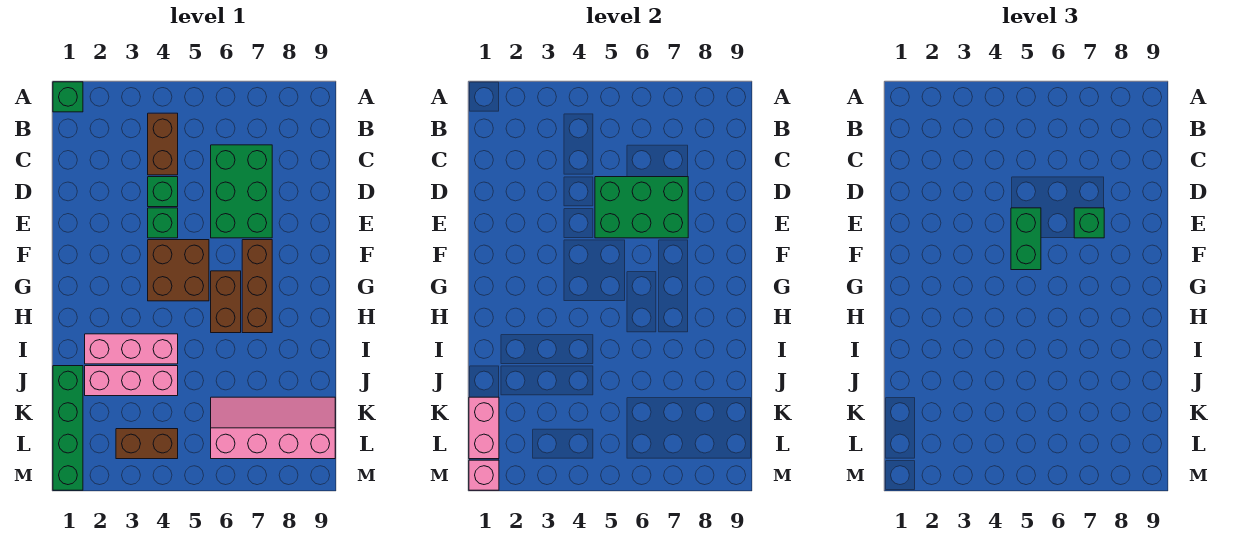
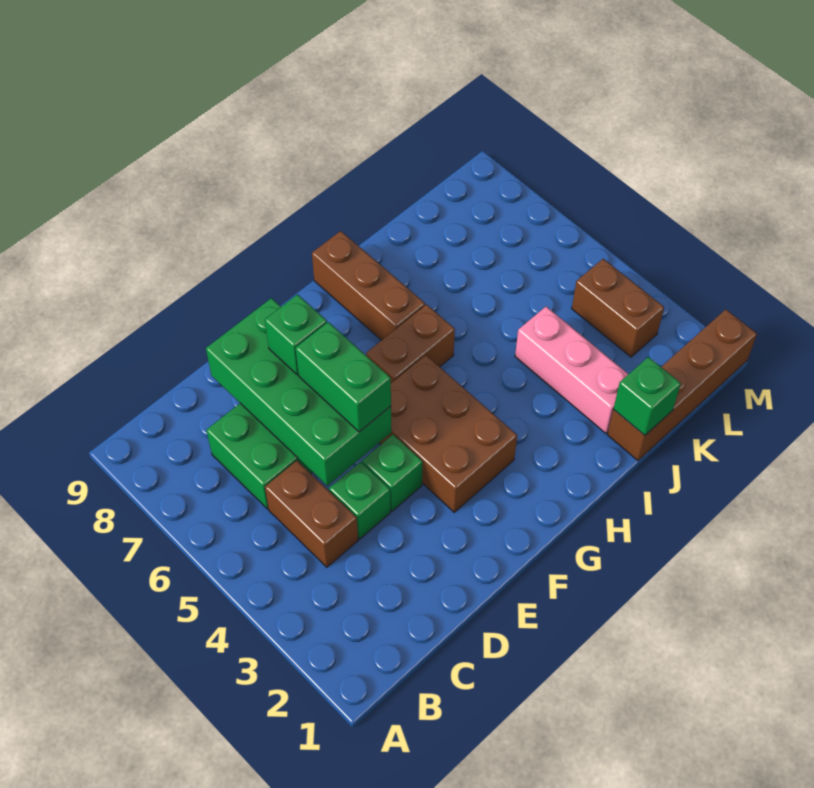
green 1x1 brick [53,82,83,112] -> green 1x1 brick moved to [613,357,681,435]
brown 1x2 brick [148,113,178,175] -> brown 1x2 brick turned to [265,461,358,567]
green 2x3 brick [595,177,688,238] -> green 2x4 brick [206,298,392,486]
green 1x2 brick [1011,208,1041,270] -> green 1x2 brick turned to [296,322,391,432]
brown 2x2 brick [148,240,209,301] -> brown 2x3 brick [379,355,517,512]
brown 1x3 brick [242,240,272,333] -> brown 1x3 brick turned to [312,231,425,340]
pink 1x3 brick [85,334,178,364] -> none
green 1x4 brick [53,366,83,490] -> brown 1x4 brick [607,310,757,461]
pink 1x2 brick [469,397,499,459] -> none
pink 2x4 slope [211,397,335,459] -> none
pink 1x1 brick [469,460,499,490] -> none

